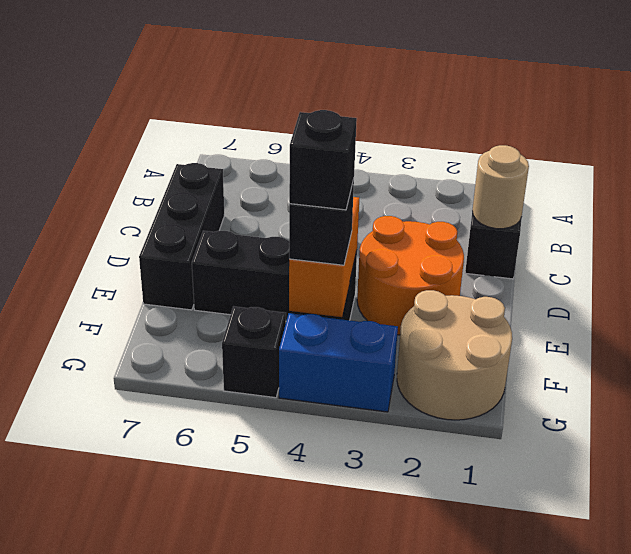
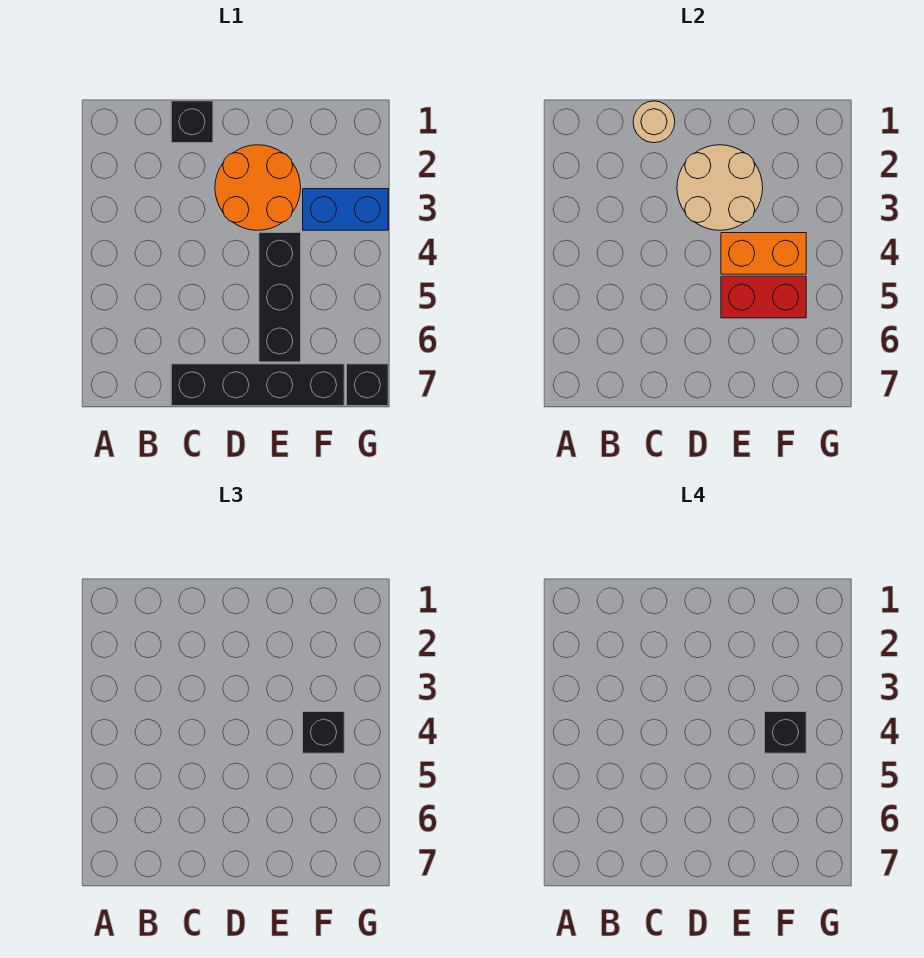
black 1x3 brick [139,163,224,310] -> black 1x4 brick [171,364,344,406]
none -> red 1x2 brick [721,276,806,318]
tan 2x2 round brick [397,290,512,420] -> tan 2x2 round brick moved to [677,145,763,230]
blue 1x2 brick [279,313,398,412] -> blue 1x2 brick turned to [303,189,388,230]
black 1x1 brick [222,306,286,398] -> black 1x1 brick moved to [347,364,388,406]

